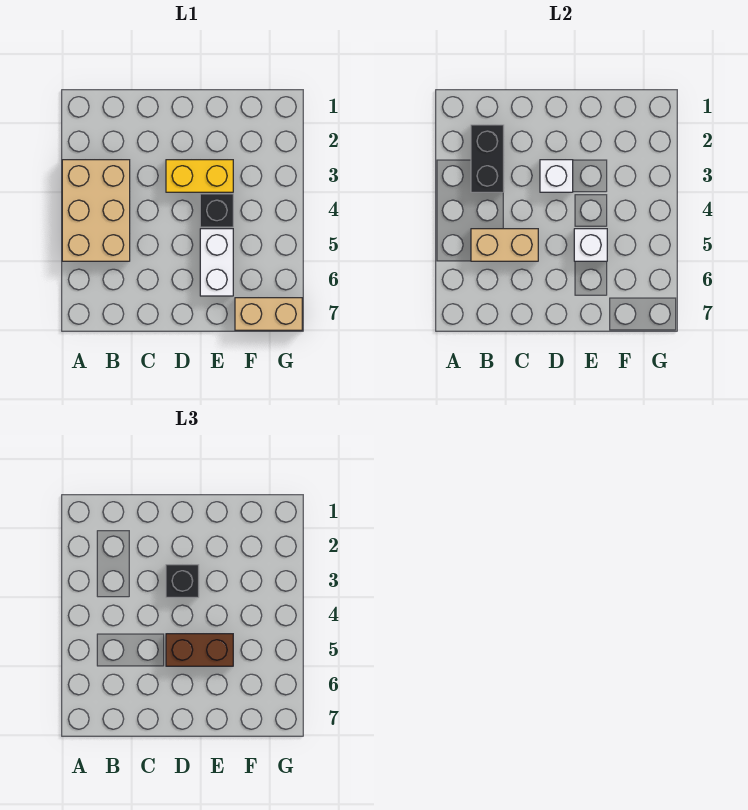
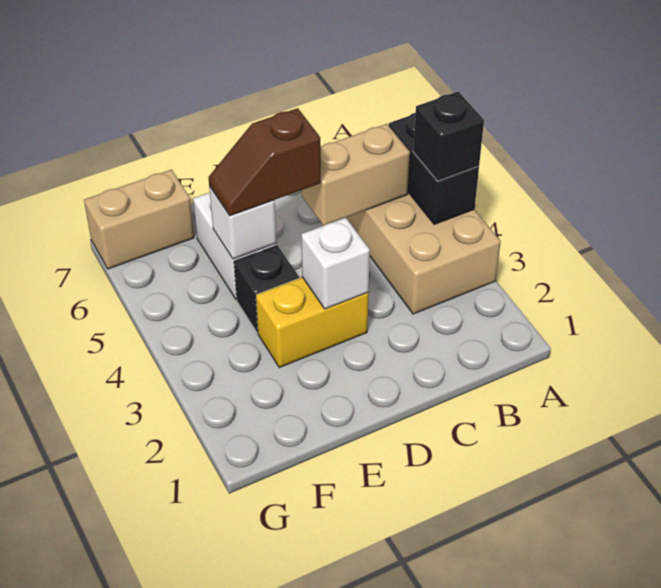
black 1x2 brick [471,125,504,192] -> black 1x2 brick moved to [389,113,479,224]
black 1x1 brick [166,565,199,597] -> black 1x1 brick moved to [413,92,484,181]
brown 1x2 brick [166,634,233,666] -> brown 1x2 slope [209,108,321,216]

